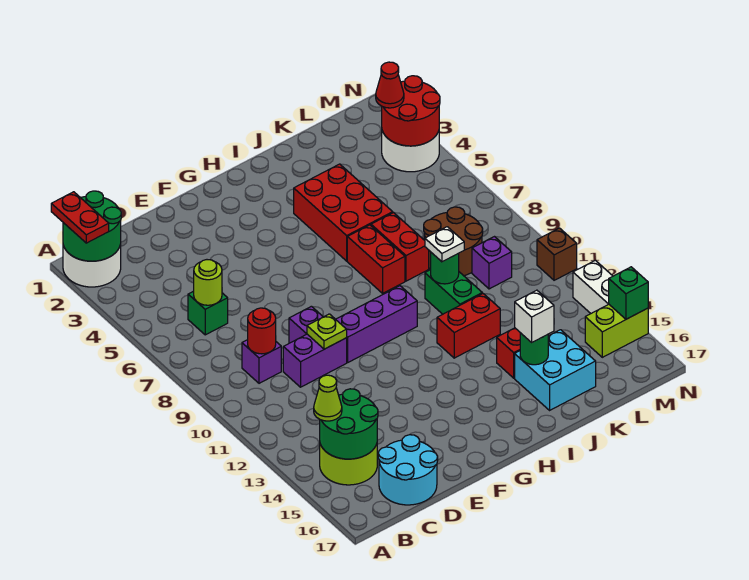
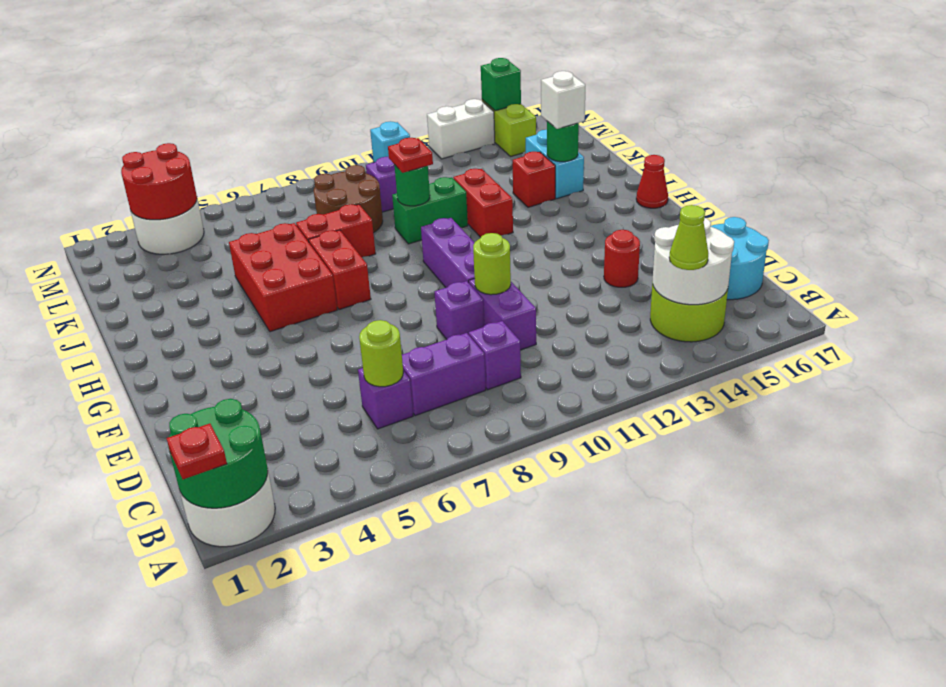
red 1x2 plate [51,192,109,243] -> red 1x1 plate [166,424,227,479]
green 2x2 round brick [320,389,378,459] -> white 2x2 round brick [653,218,734,305]
green 1x1 brick [188,291,228,335] -> purple 1x1 brick [358,368,413,429]
none -> purple 1x2 brick [402,333,486,416]
red 1x1 round brick [248,308,276,354] -> red 1x1 round brick moved to [604,230,640,287]
lime 1x1 plate [307,314,347,349] -> lime 1x1 round brick [473,233,511,295]
red 2x3 brick [294,164,393,261] -> red 2x3 brick turned to [229,223,337,332]
red 1x2 brick [347,225,405,293] -> red 1x2 brick turned to [309,230,371,310]
white 1x1 plate [425,227,464,262] -> red 1x1 plate [388,138,433,173]
cyan 2x2 brick [515,330,596,410] -> cyan 1x2 brick [526,130,584,199]
red 1x1 cone [376,62,404,108] -> red 1x1 cone moved to [636,155,668,208]
brown 1x1 brick [537,228,577,280] -> cyan 1x1 brick [370,121,410,162]

